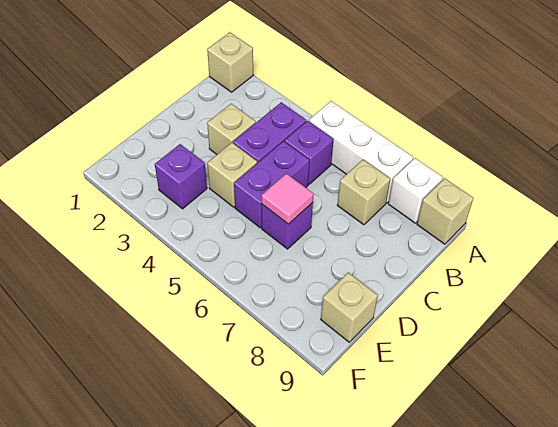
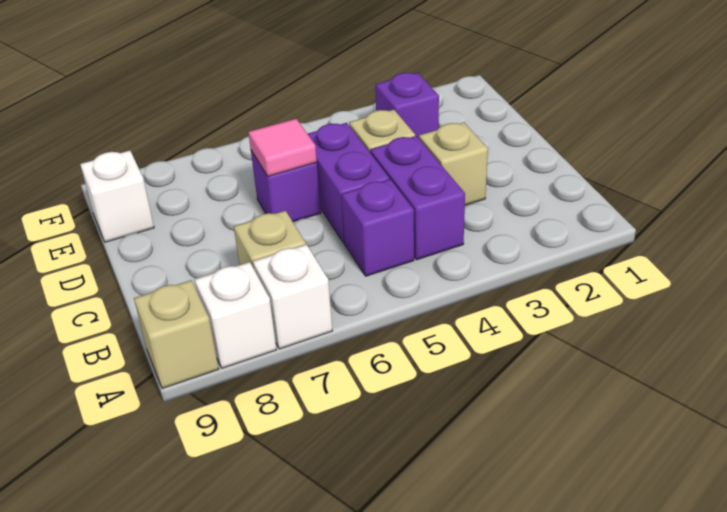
tan 1x1 brick [207,32,253,92] -> none
white 1x3 brick [309,101,413,203] -> white 1x1 brick [253,245,332,349]
tan 1x1 brick [321,272,378,342] -> white 1x1 brick [80,151,154,242]

